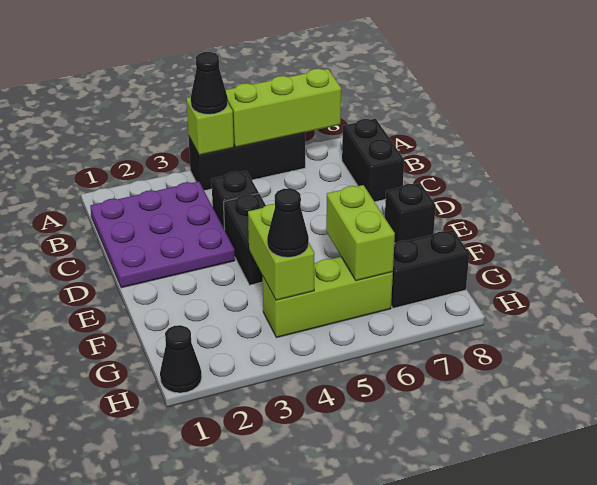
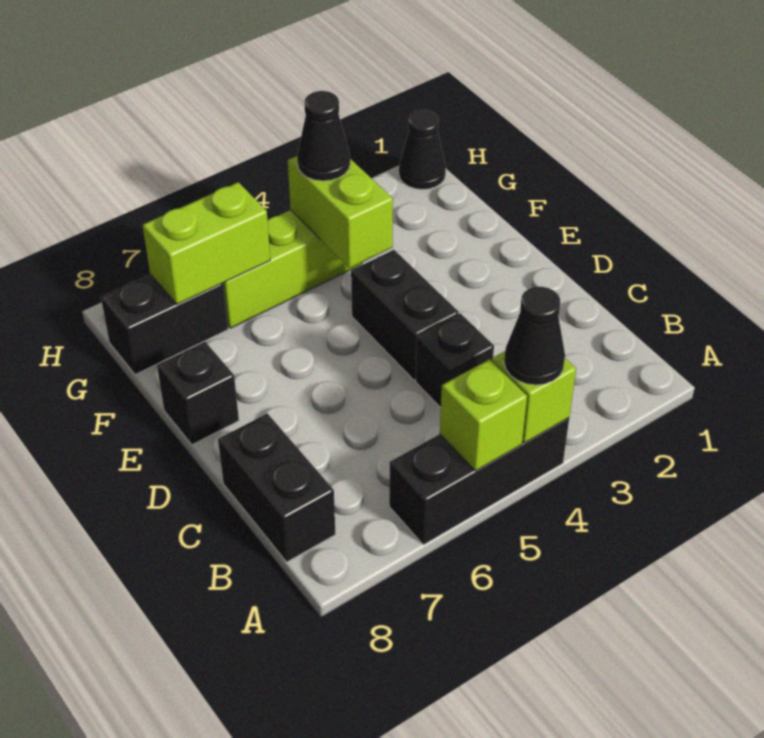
lime 1x3 brick [226,69,341,147] -> lime 1x1 brick [440,360,527,471]
purple 3x3 plate [90,181,235,288] -> none
lime 1x2 brick [326,185,395,281] -> lime 1x2 brick turned to [143,182,270,304]

